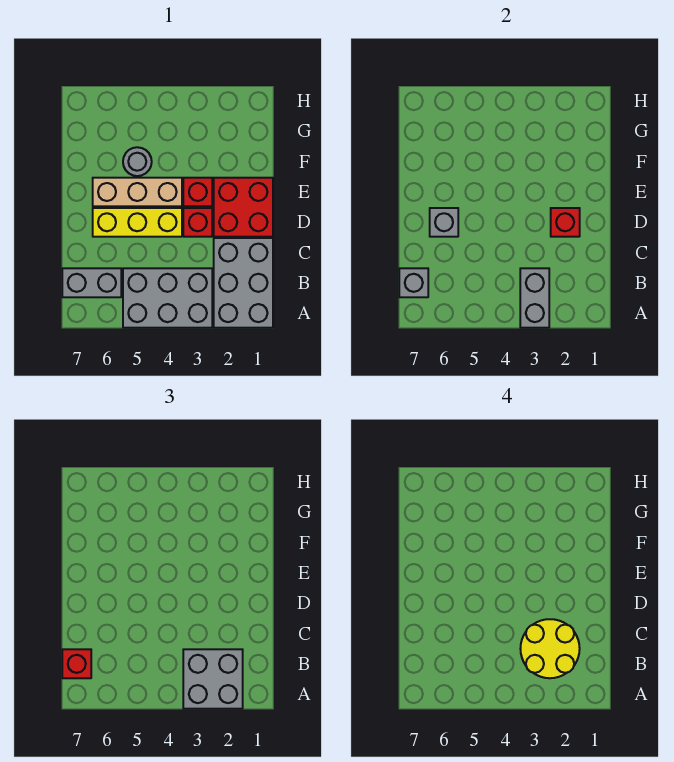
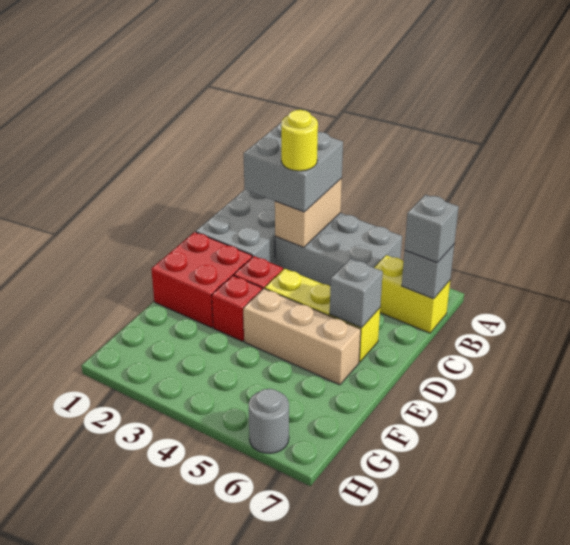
grey 1x2 brick [520,268,549,328] -> tan 1x2 brick [275,178,342,248]
yellow 2x2 round brick [520,619,580,678] -> yellow 1x1 round brick [281,110,318,171]
grey 1x2 brick [62,268,121,297] -> yellow 1x2 brick [374,255,450,333]
red 1x1 brick [62,649,91,678] -> grey 1x1 brick [405,195,459,263]
red 1x1 brick [551,208,580,237] -> none
grey 1x1 round brick [123,147,152,176] -> grey 1x1 round brick moved to [249,389,289,454]

